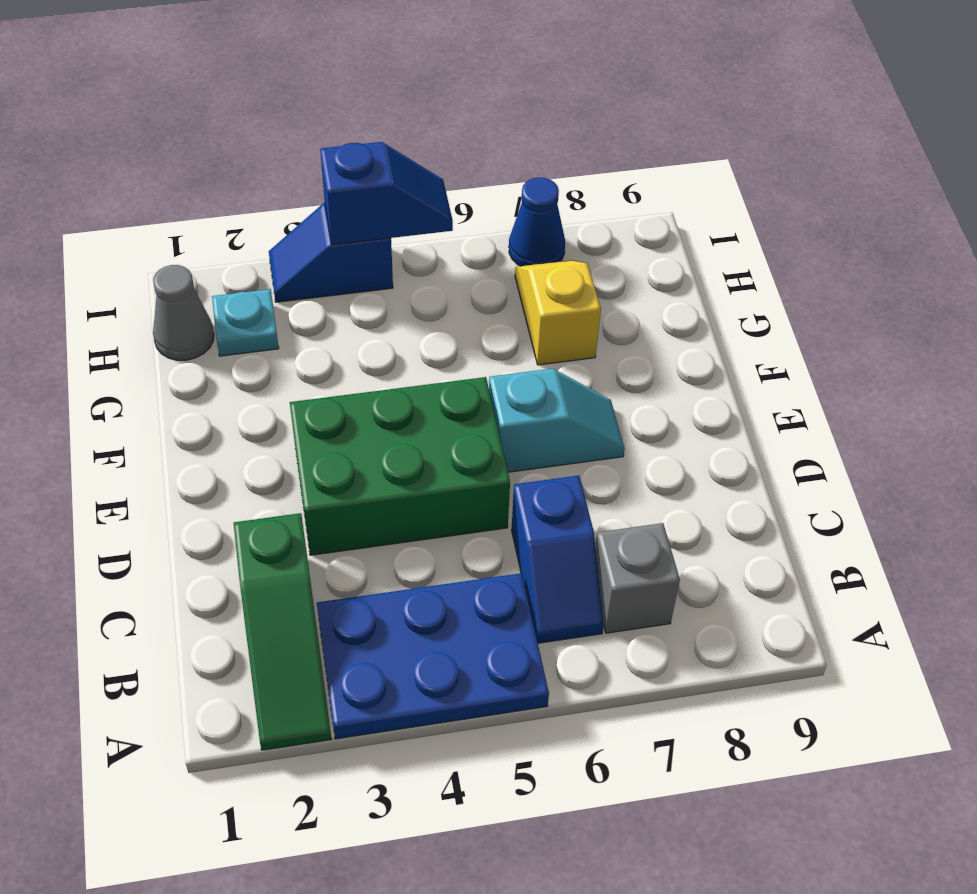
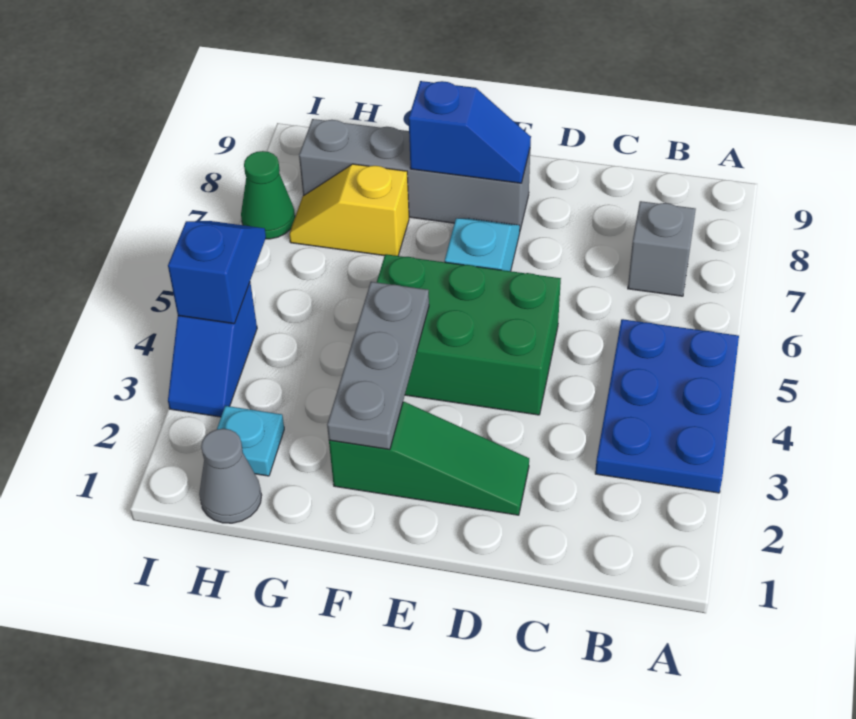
green 1x3 slope [234,513,331,750] -> green 1x3 slope moved to [329,402,529,515]
blue 1x2 slope [512,475,604,643] -> blue 1x2 slope moved to [409,81,531,183]
green 2x3 brick [290,377,510,555] -> green 2x3 brick turned to [377,254,561,415]
none -> grey 1x4 brick [299,119,530,230]
none -> grey 1x3 plate [327,282,429,450]
blue 1x1 cone [509,178,565,266] -> green 1x1 cone [241,151,295,239]

